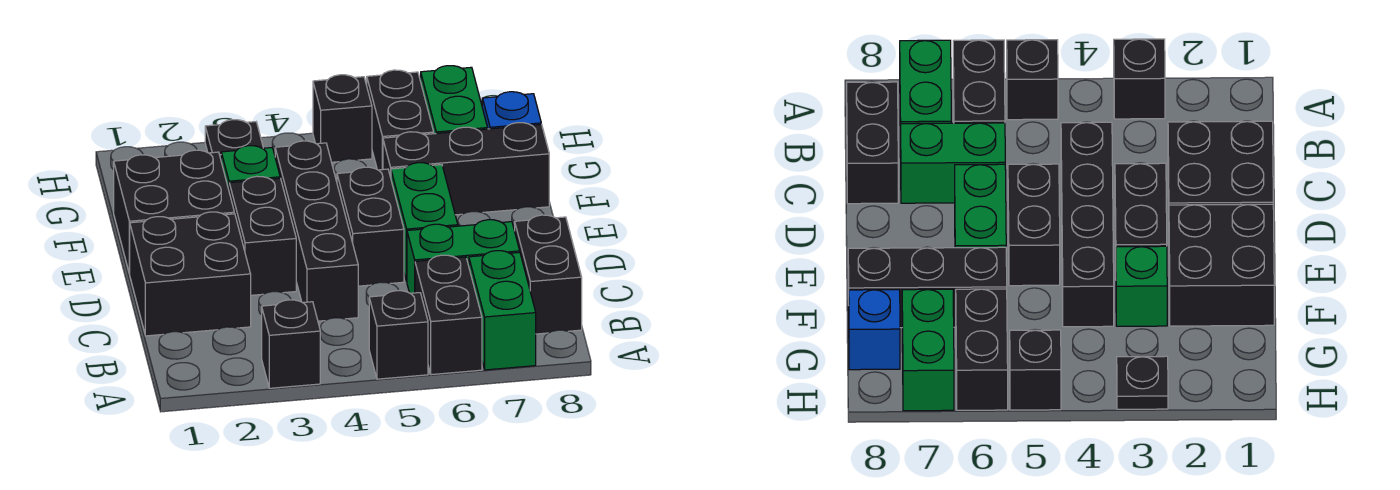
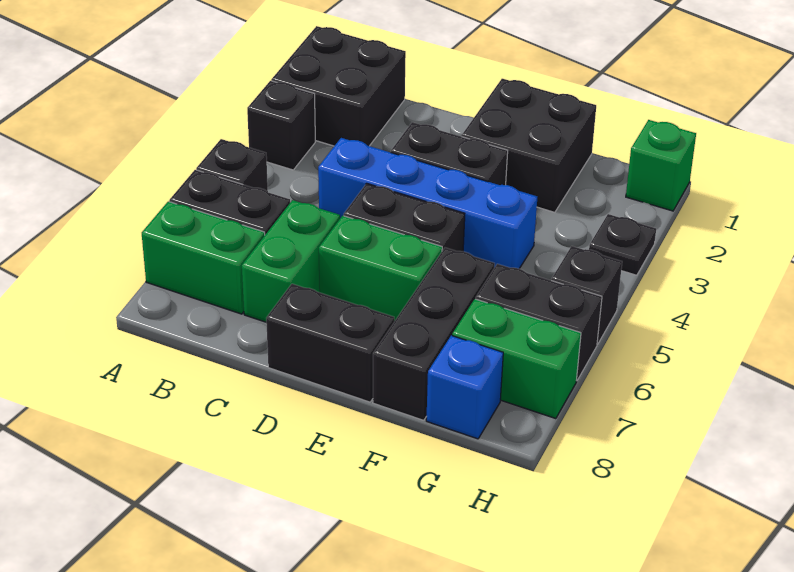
black 1x2 brick [514,215,582,334] -> black 1x2 brick moved to [266,284,394,402]
black 2x2 brick [130,212,251,336] -> black 2x2 brick moved to [271,26,406,146]
black 1x4 brick [275,141,358,321] -> blue 1x4 brick [318,138,537,269]
green 1x1 brick [221,146,280,189] -> green 1x1 brick moved to [626,120,696,211]

